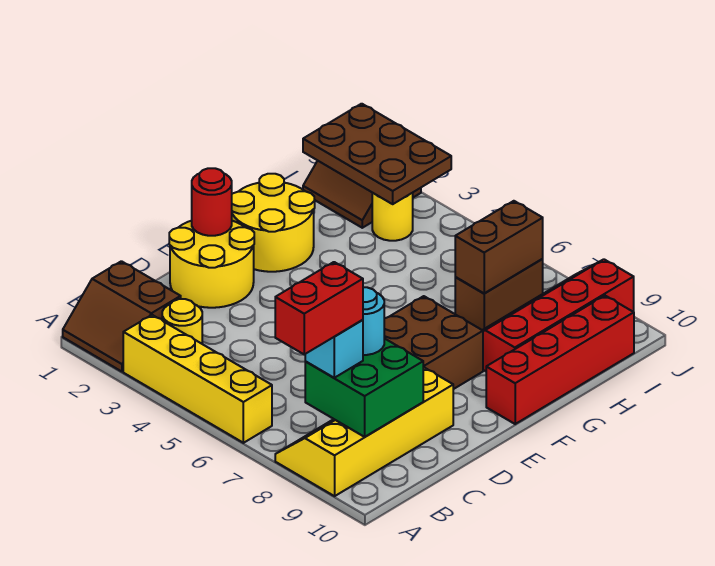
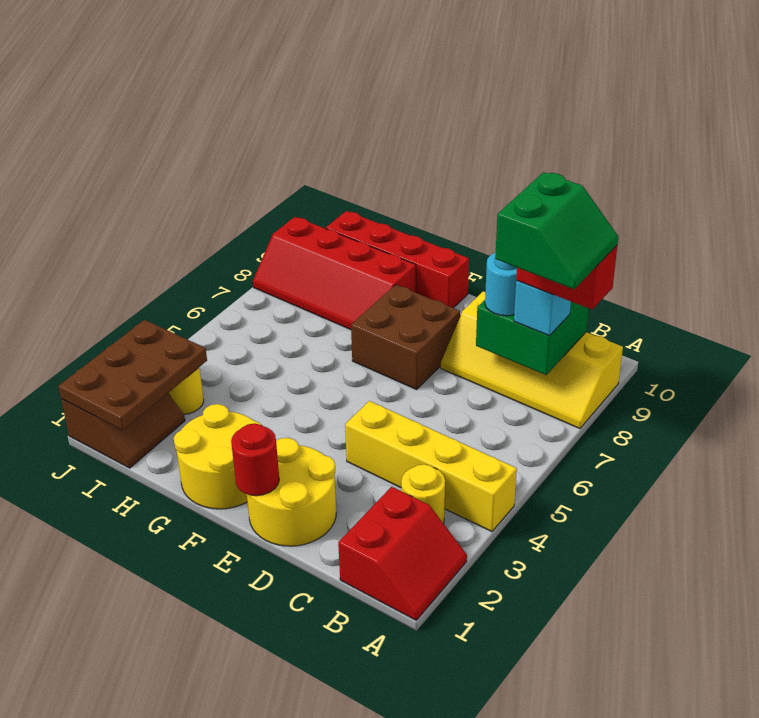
brown 2x2 slope [63,261,181,372] -> red 2x2 slope [338,487,467,620]
yellow 1x4 brick [123,315,272,443] -> yellow 1x4 brick turned to [345,401,517,532]
none -> green 2x2 slope [495,172,618,289]
brown 1x2 brick [455,259,543,330] -> none
brown 1x2 brick [455,201,543,293] -> none

